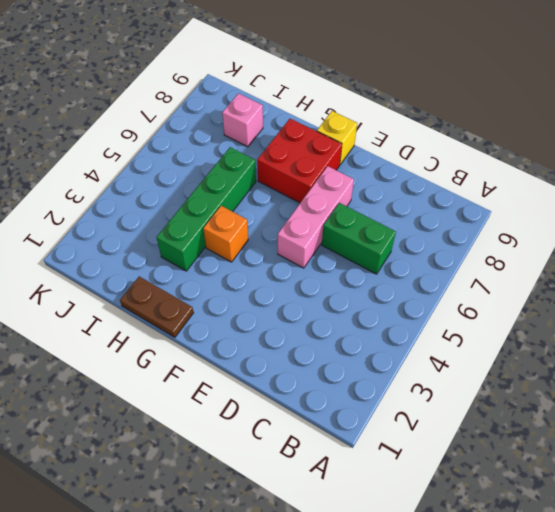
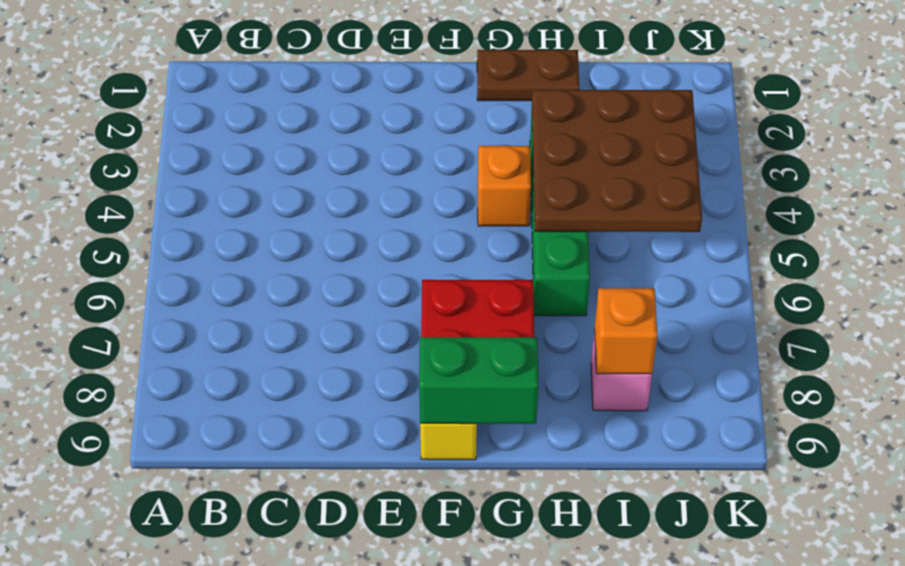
green 1x2 brick [322,203,396,274] -> green 1x2 brick moved to [419,337,538,424]
pink 1x3 brick [278,166,354,268] -> none
none -> brown 3x3 plate [532,90,702,232]
none -> orange 1x1 brick [595,288,657,374]

